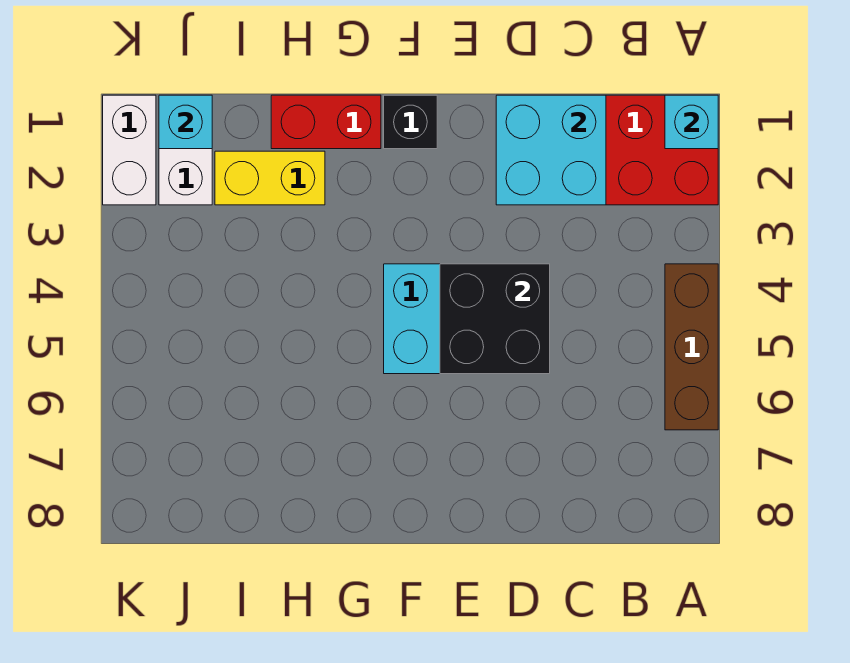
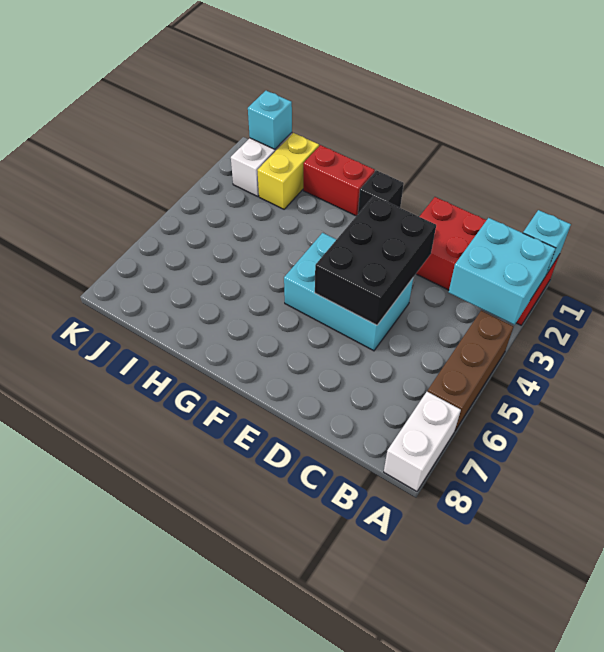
cyan 2x2 brick [496,95,606,205] -> cyan 2x2 brick moved to [449,218,556,325]
black 2x2 brick [440,264,550,374] -> black 2x3 brick [315,196,436,325]
yellow 1x2 brick [215,151,325,205] -> yellow 1x2 brick turned to [257,133,319,209]
white 1x2 brick [103,95,156,205] -> white 1x2 brick moved to [384,392,461,491]

